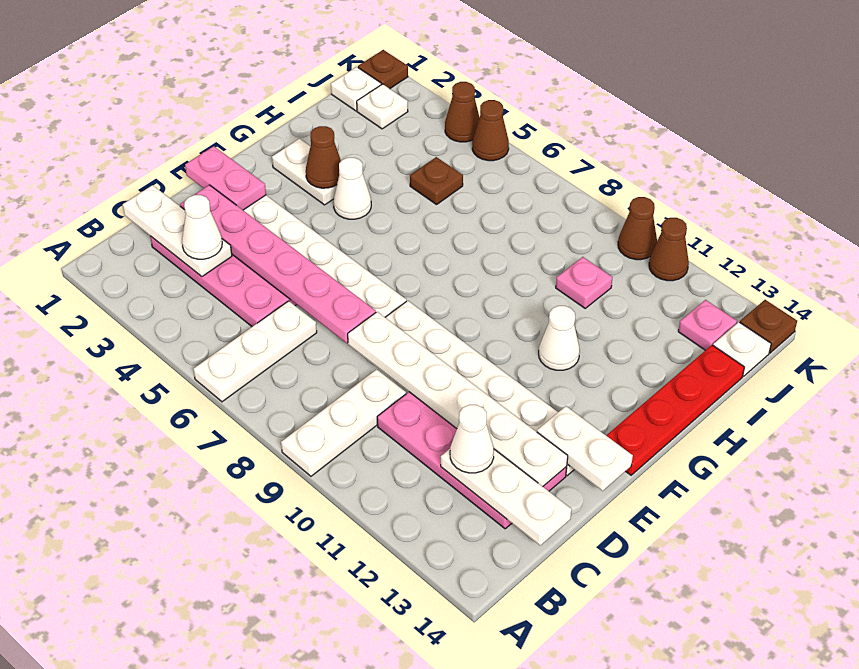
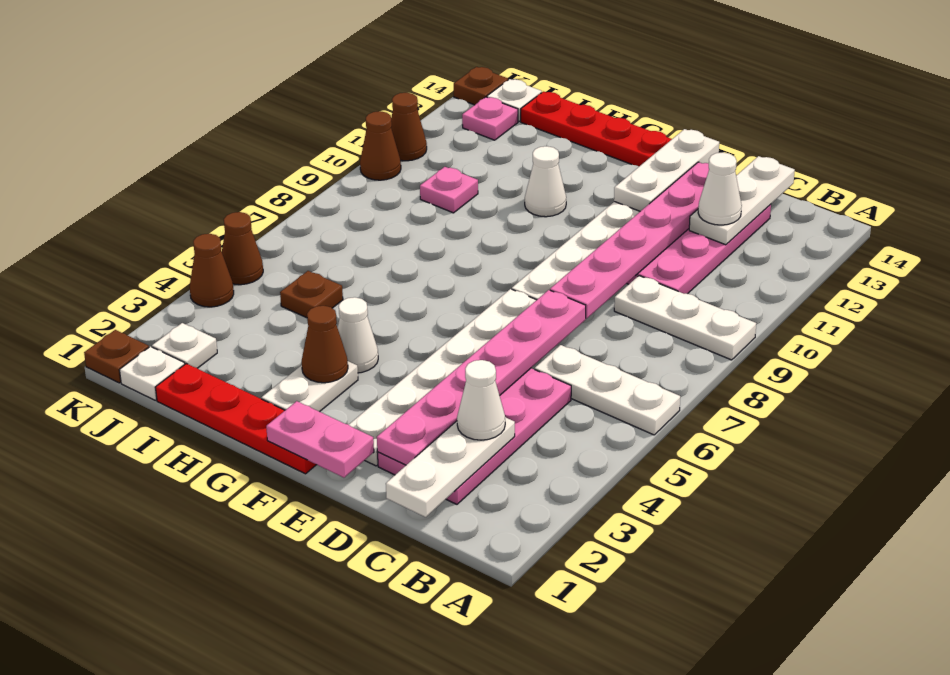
white 1x6 plate [348,312,568,486] -> pink 1x6 plate [550,162,709,318]
pink 1x2 plate [185,146,266,210] -> pink 1x2 plate turned to [266,401,374,478]
white 1x2 plate [537,406,633,491] -> white 1x3 plate [614,129,719,211]
none -> red 1x4 plate [155,364,316,474]

